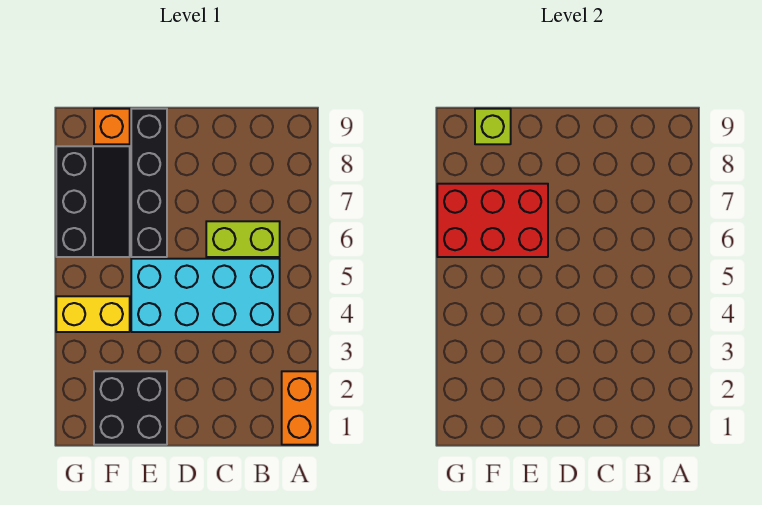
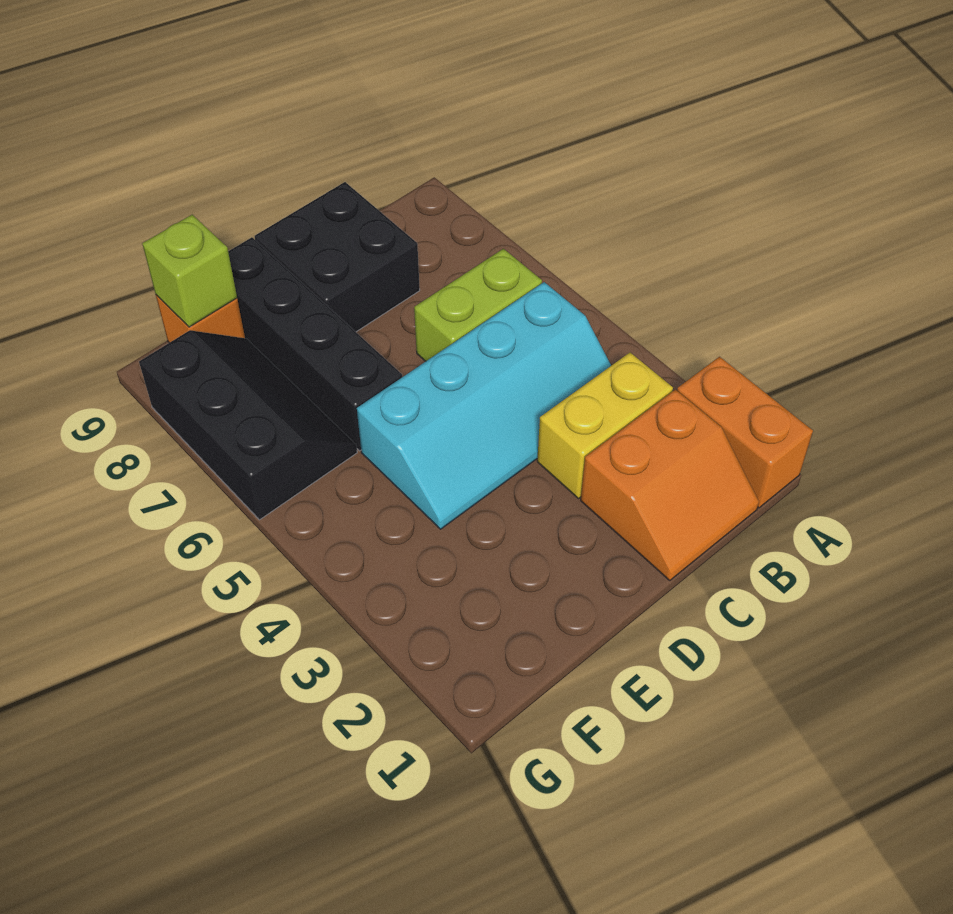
none -> orange 2x2 slope [581,389,759,581]
cyan 2x4 brick [131,259,280,332] -> cyan 2x4 slope [357,282,611,529]
black 2x2 brick [94,371,167,445] -> black 2x2 brick moved to [254,182,420,332]
red 2x3 brick [437,184,548,257] -> none
yellow 1x2 brick [56,296,130,332] -> yellow 1x2 brick moved to [537,353,673,499]

